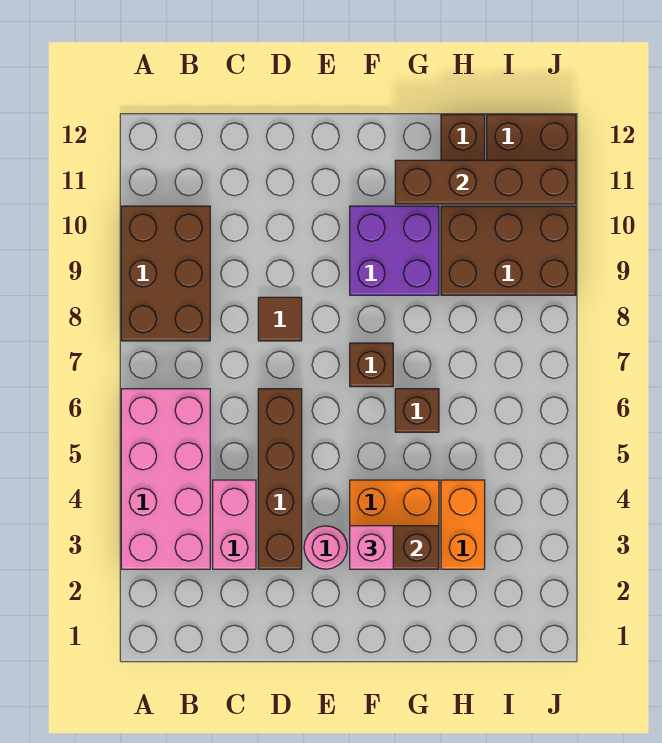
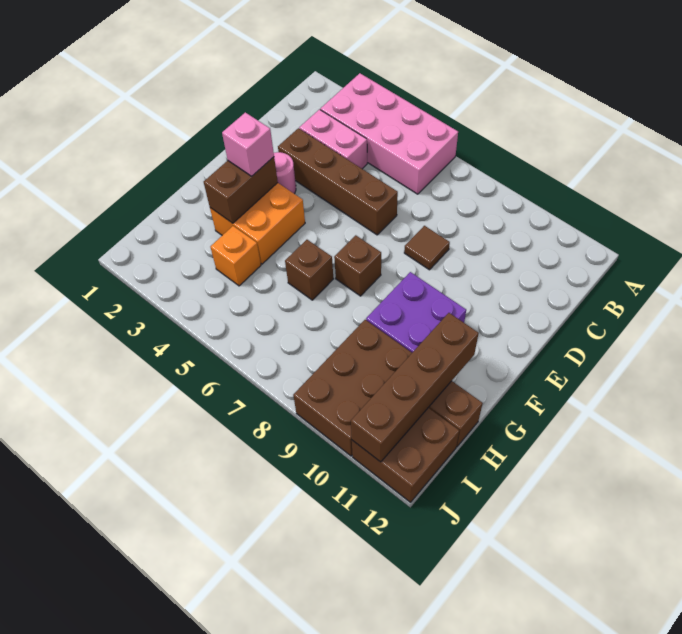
brown 2x3 brick [121,206,210,341] -> none
orange 1x2 brick [441,480,485,569] -> orange 1x1 brick [210,226,261,286]

